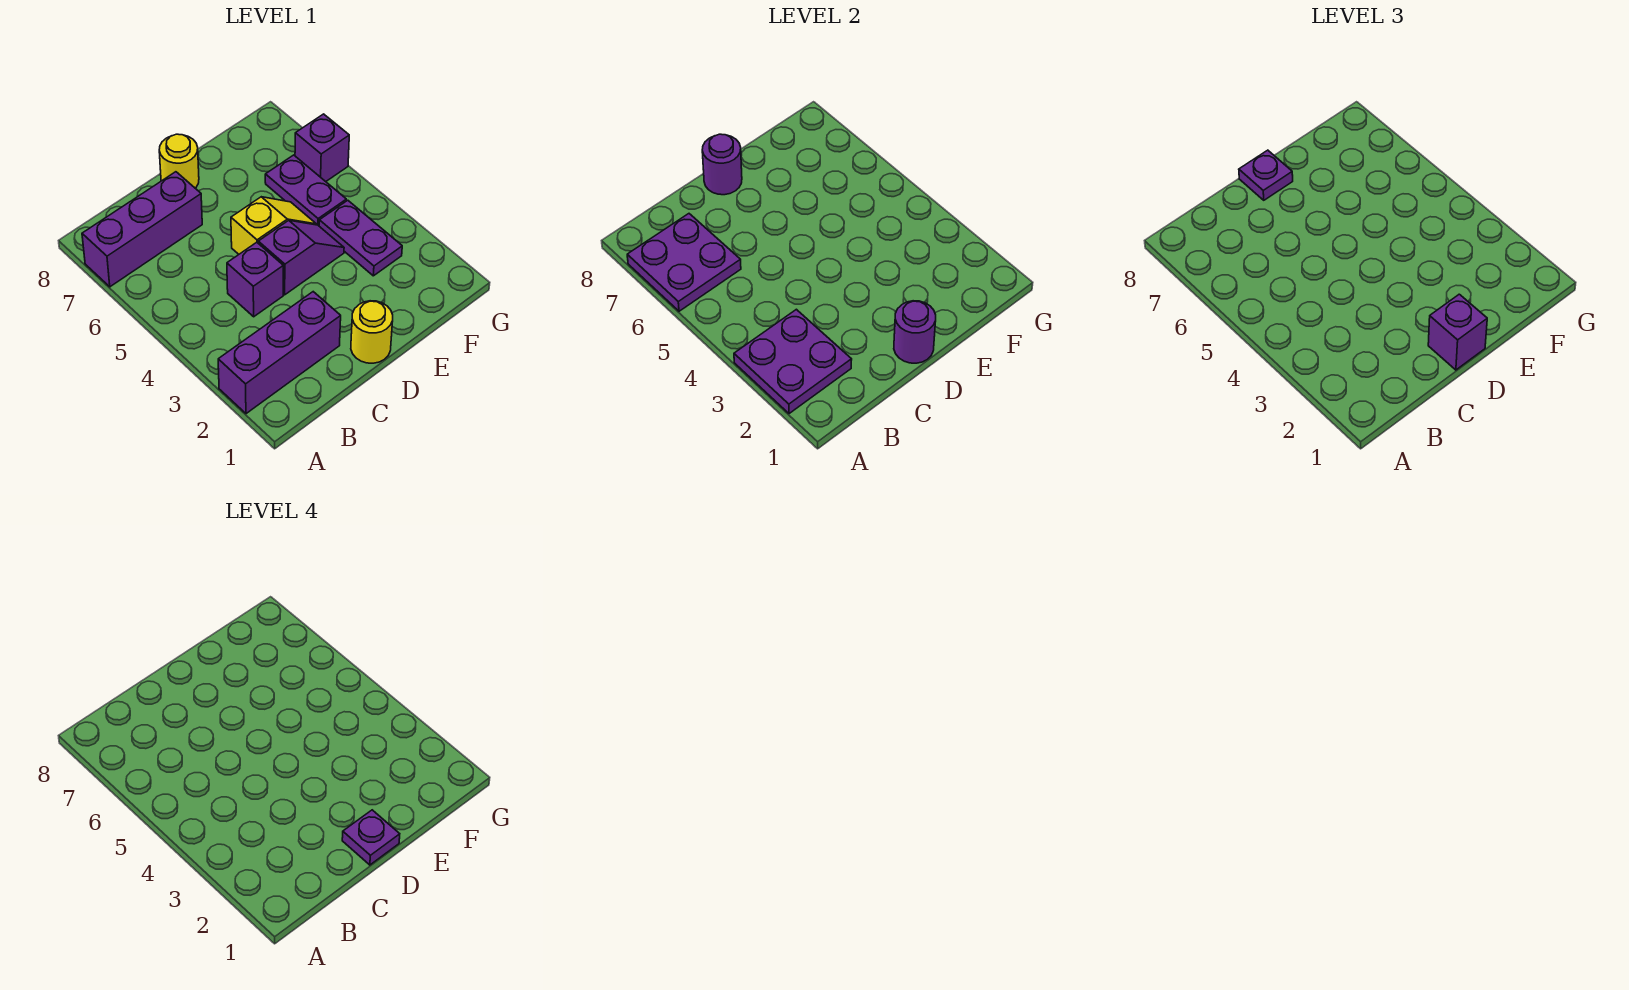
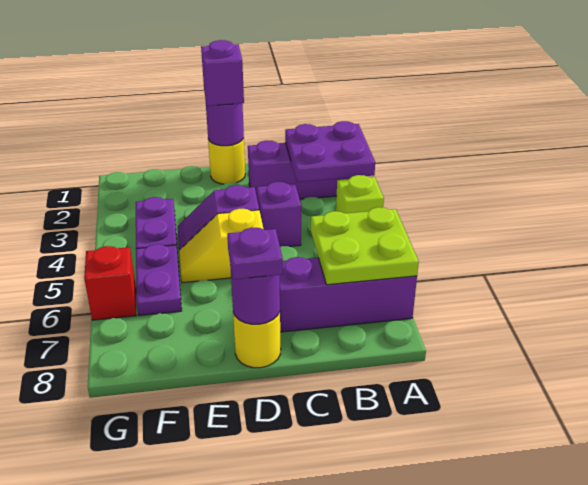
none -> lime 1x1 brick [336,175,384,213]
purple 2x2 plate [627,214,741,311] -> lime 2x2 plate [311,207,419,285]
purple 1x1 plate [342,810,400,865] -> none
purple 1x1 brick [295,114,349,182] -> red 1x1 brick [84,246,136,320]

